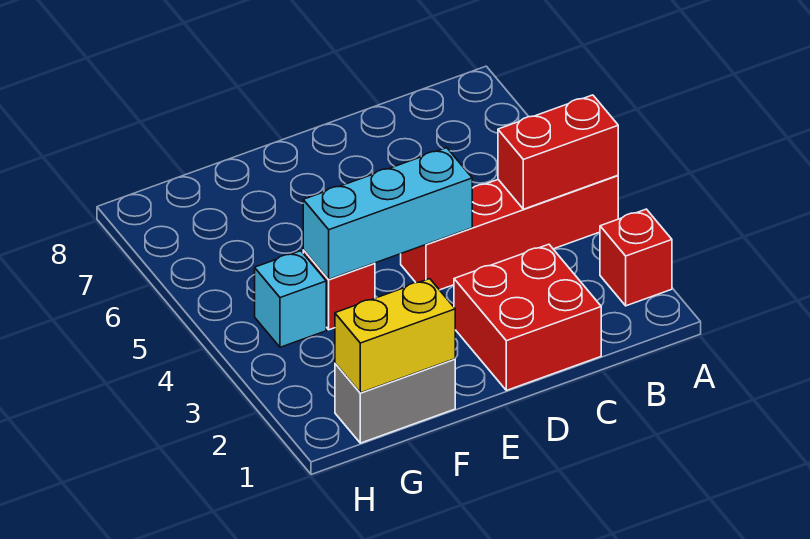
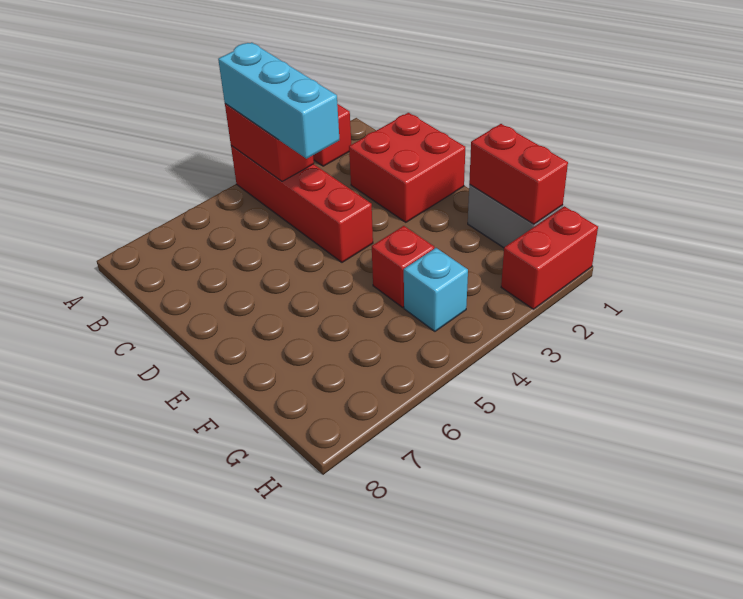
cyan 1x3 brick [303,148,472,279] -> cyan 1x3 brick moved to [218,43,339,159]
yellow 1x2 brick [335,279,455,393] -> red 1x2 brick [469,124,568,224]
none -> red 1x2 brick [501,206,598,309]

